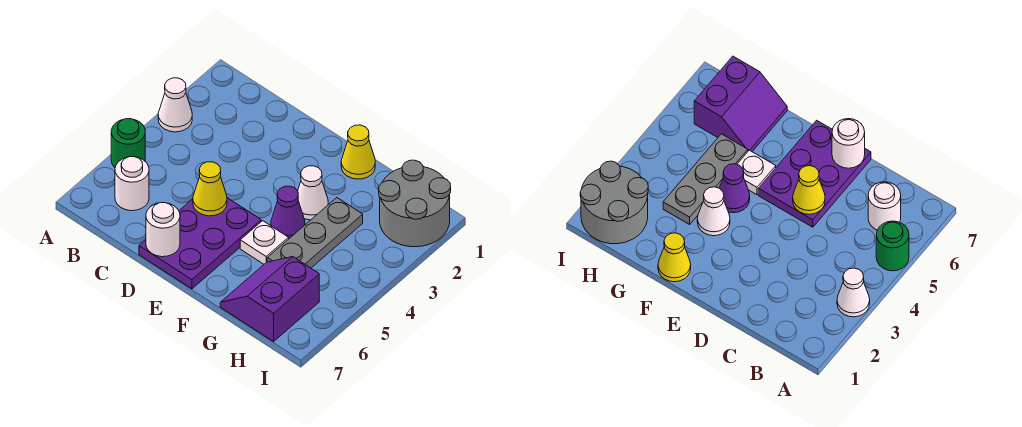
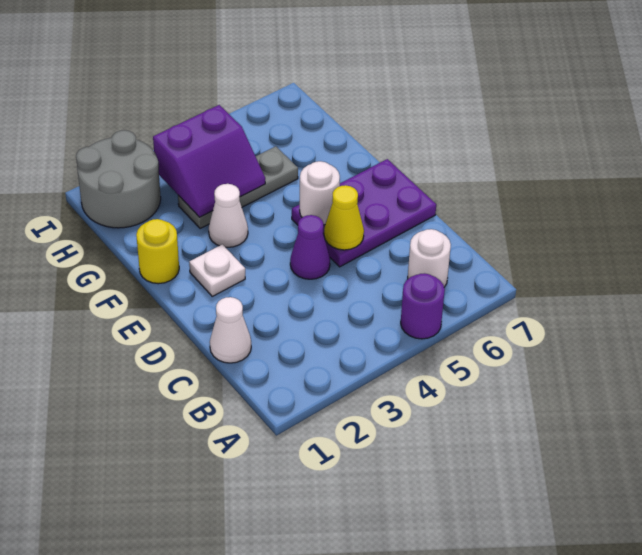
white 1x1 cone [158,78,192,132] -> white 1x1 cone moved to [210,297,251,363]
green 1x1 round brick [111,119,145,167] -> purple 1x1 round brick [401,273,445,339]
white 1x1 round brick [146,203,180,257] -> white 1x1 round brick moved to [300,161,340,225]
yellow 1x1 cone [341,125,375,179] -> yellow 1x1 round brick [136,219,179,284]
purple 1x1 cone [271,186,305,238] -> purple 1x1 cone moved to [290,215,330,279]
white 1x1 plate [240,221,289,264] -> white 1x1 plate moved to [189,244,245,296]
purple 2x2 slope [220,257,319,342] -> purple 2x2 slope moved to [153,105,265,217]

